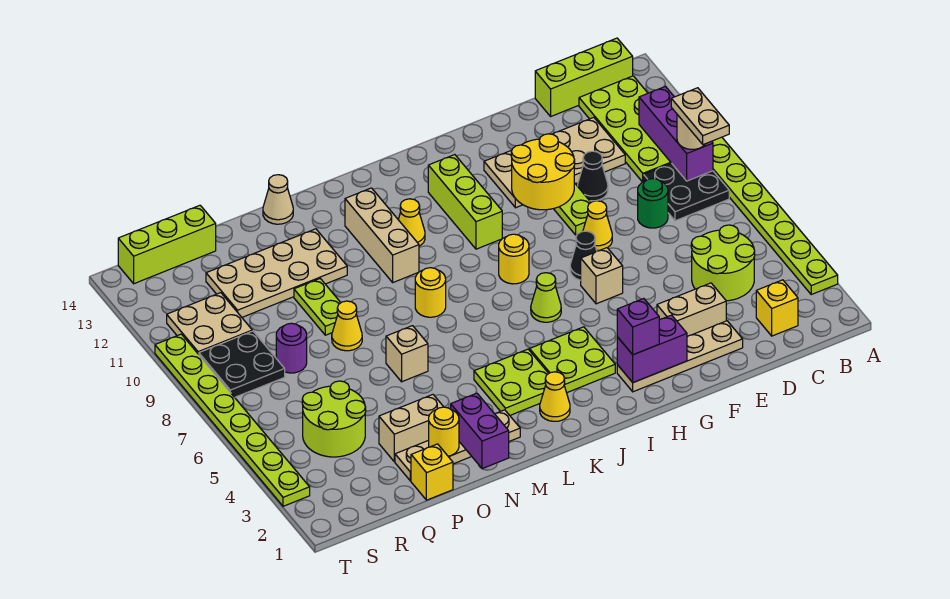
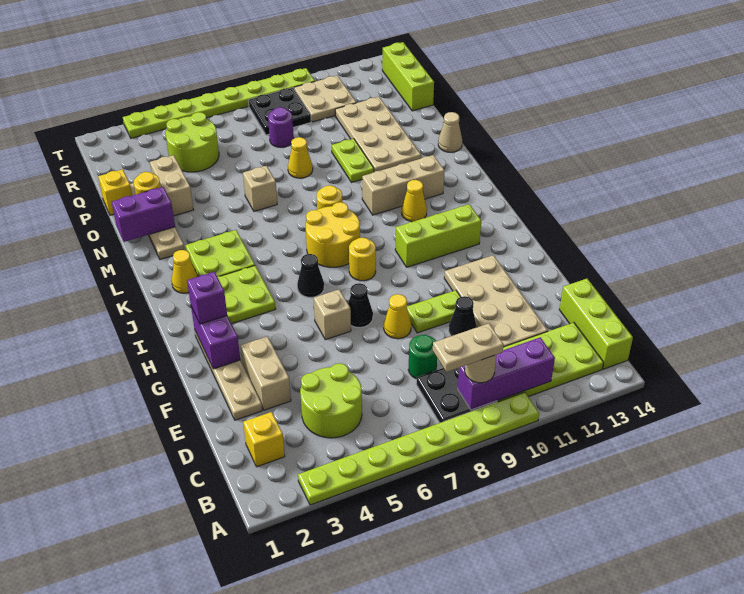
yellow 2x2 round brick [511,134,575,210] -> yellow 2x2 round brick moved to [306,202,360,267]
lime 1x1 cone [531,273,561,322] -> black 1x1 cone [297,254,324,297]
lime 1x2 plate [294,279,341,335] -> lime 1x2 plate turned to [332,139,374,183]

